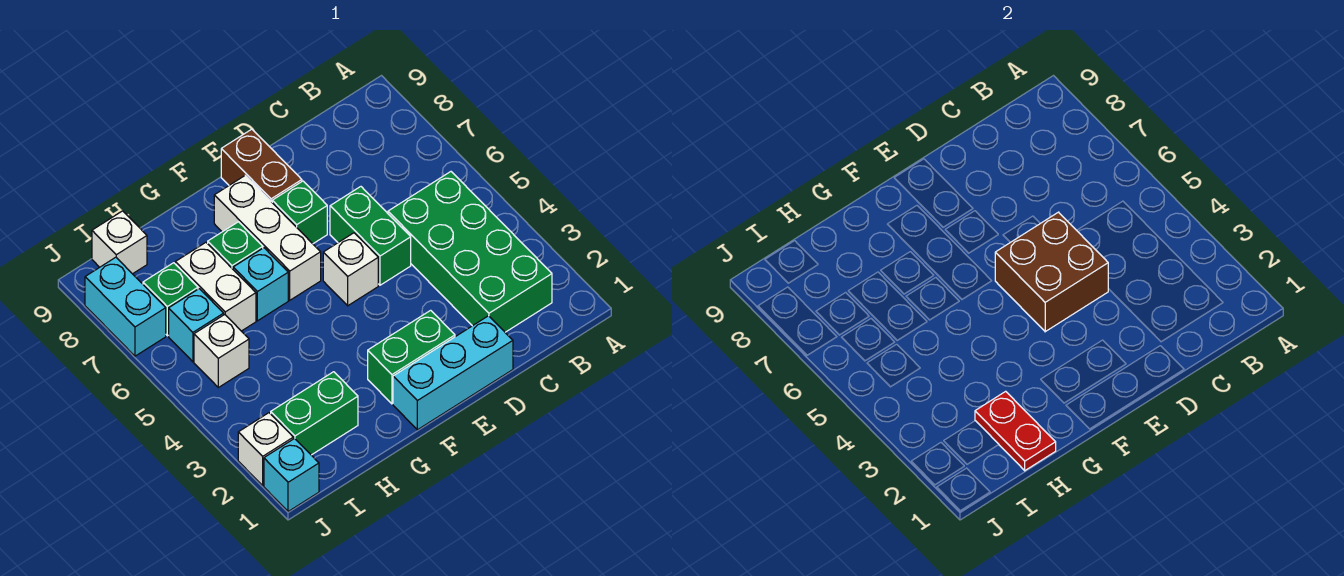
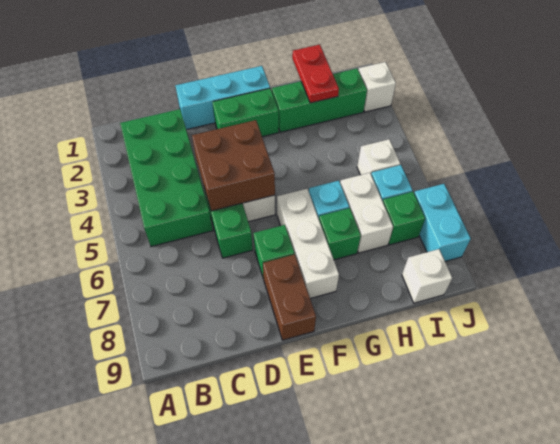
green 1x2 brick [271,372,358,455] -> green 1x3 brick [272,68,367,132]
cyan 1x1 brick [264,439,319,512] -> none

